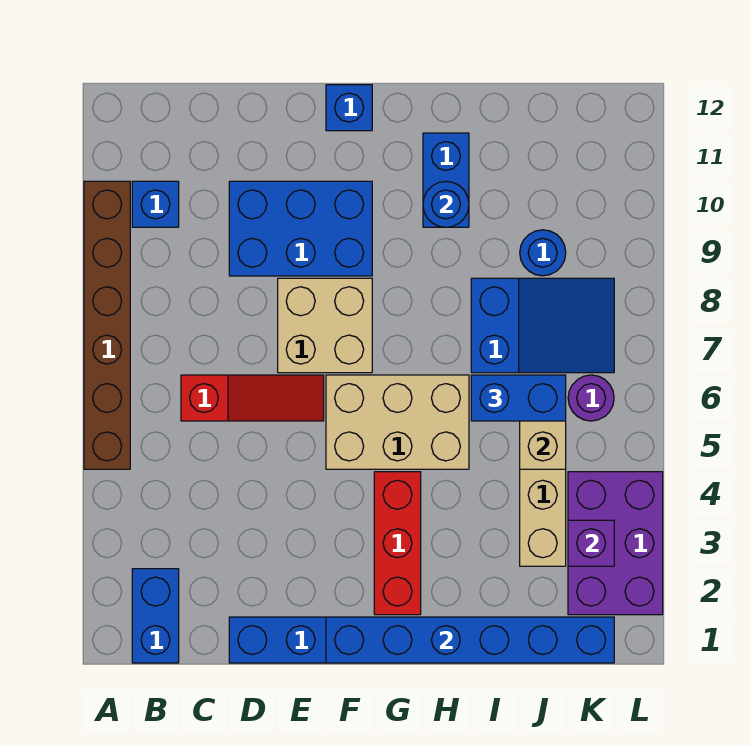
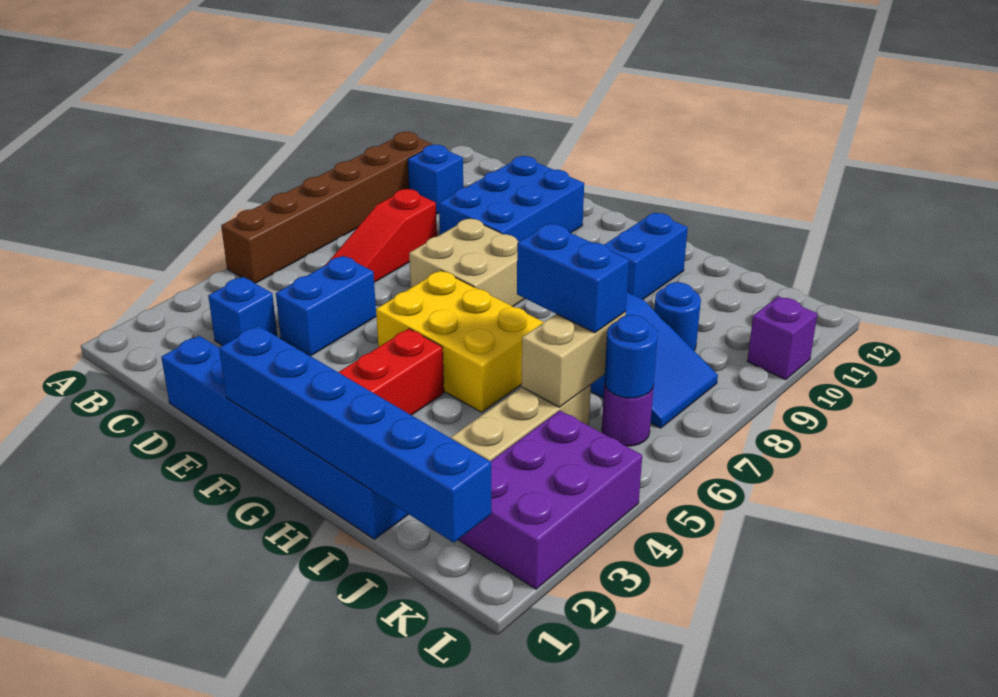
blue 1x2 brick [132,569,179,663] -> blue 1x2 brick moved to [276,256,376,356]
red 1x3 slope [181,375,324,421] -> red 1x3 slope turned to [326,189,437,282]
blue 2x3 brick [229,181,372,276] -> blue 2x3 brick turned to [439,156,584,242]
tan 2x3 brick [326,375,469,469] -> yellow 2x3 brick [376,270,544,412]
blue 1x1 brick [326,85,372,131] -> blue 1x1 brick moved to [208,277,277,346]
blue 1x1 round brick [423,181,469,227] -> blue 1x1 round brick moved to [604,315,658,398]
purple 1x1 brick [568,520,614,566] -> purple 1x1 brick moved to [747,296,817,380]

